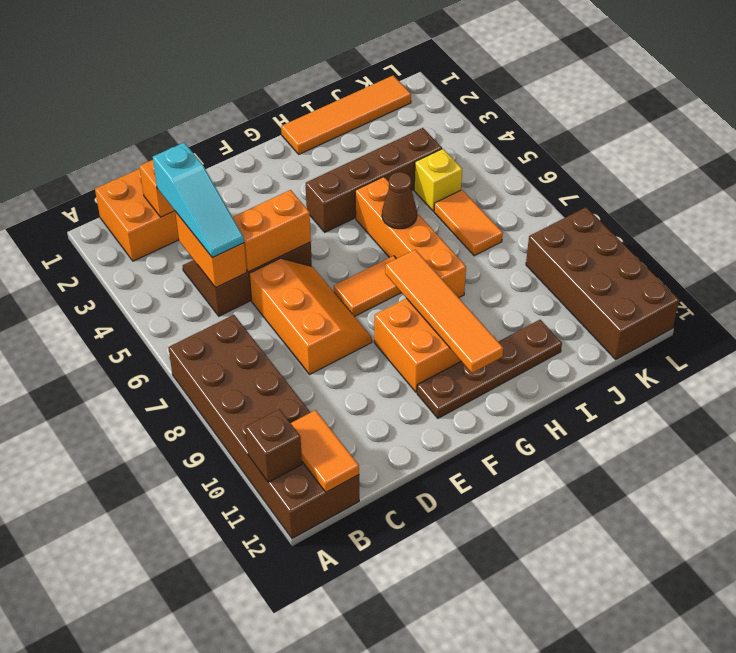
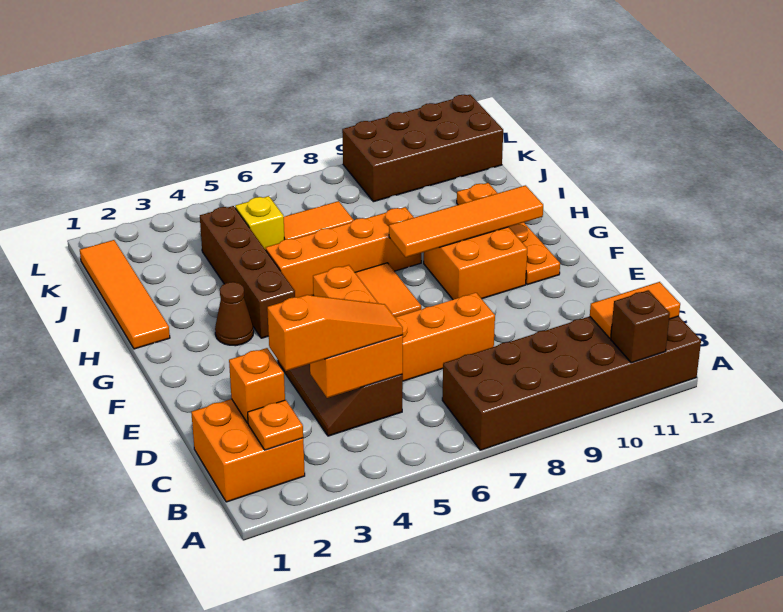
none -> orange 1x1 plate [248,400,303,450]
cyan 1x3 slope [153,143,244,258] -> orange 1x3 slope [267,295,403,371]
brown 1x4 plate [417,320,562,418] -> orange 1x4 plate [457,183,560,285]
brown 1x1 cone [382,172,417,229] -> brown 1x1 cone moved to [215,282,254,346]

